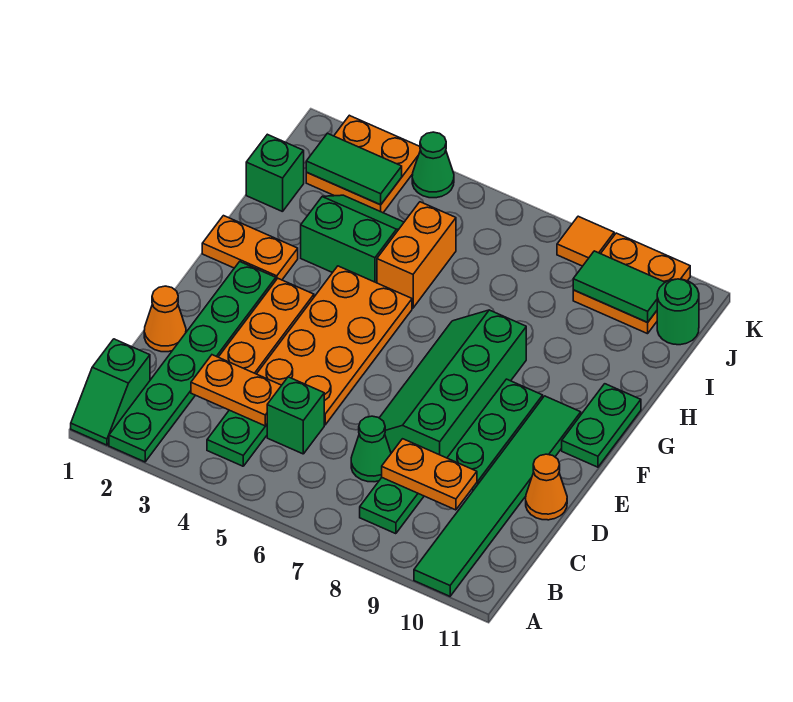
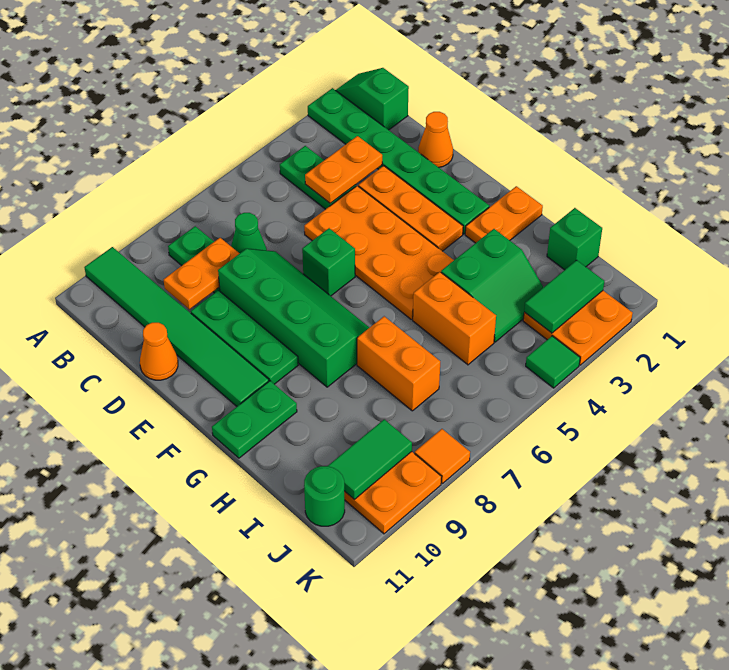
green 1x1 brick [267,377,324,454] -> green 1x1 brick moved to [302,228,355,296]
green 1x2 plate [562,384,641,467] -> green 1x2 plate turned to [212,381,297,458]
none -> orange 1x2 brick [357,316,440,411]
green 1x1 cone [412,132,454,198] -> green 1x1 tile [526,336,580,388]

